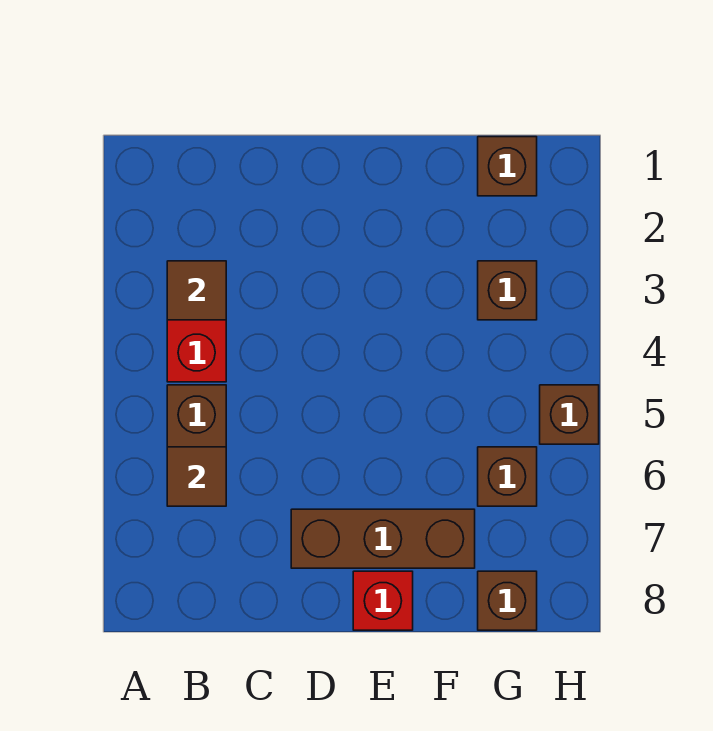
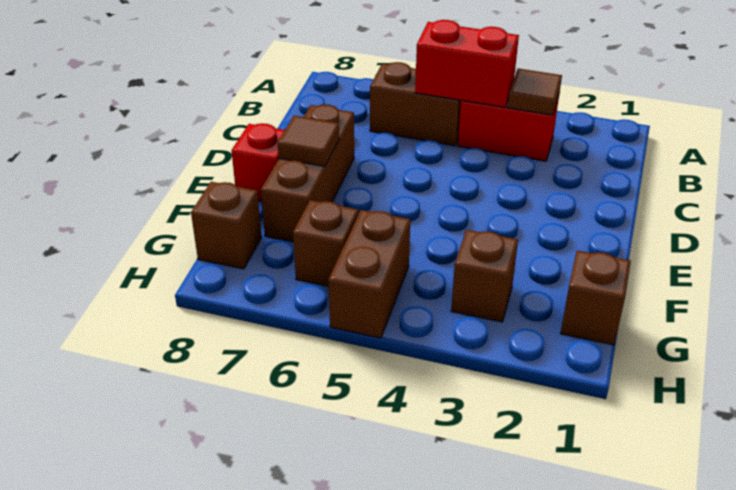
none -> red 1x2 brick [415,20,519,107]
brown 1x1 tile [167,447,226,506] -> brown 1x1 tile moved to [278,116,339,167]
brown 1x1 brick [540,385,599,444] -> brown 1x2 brick [328,210,410,338]

